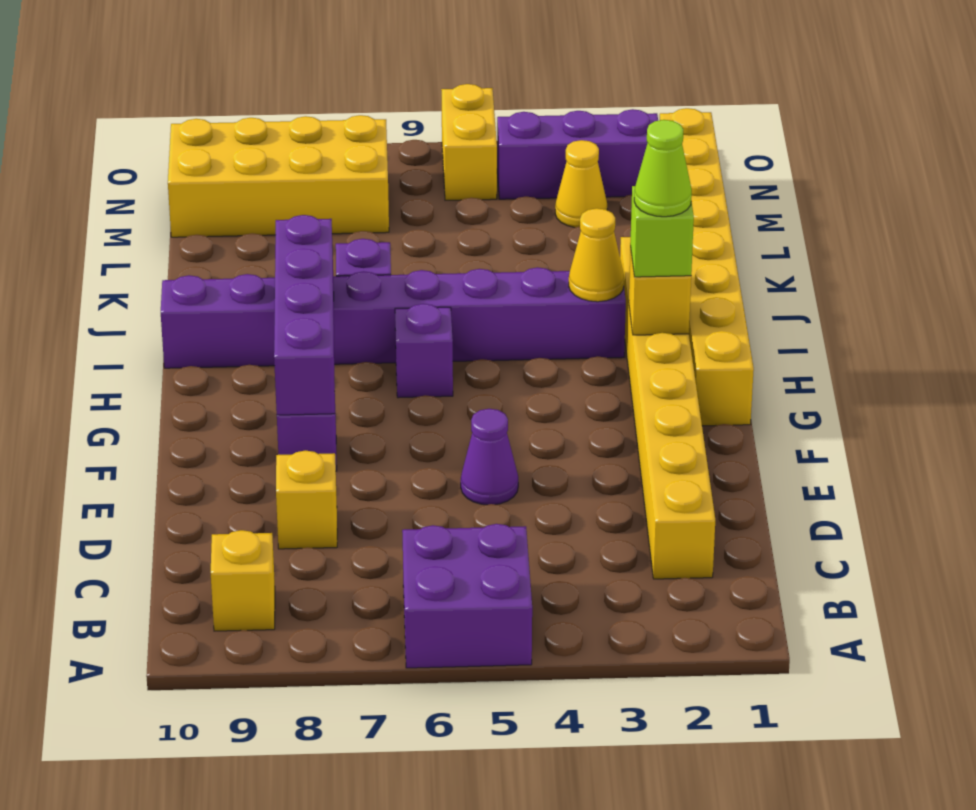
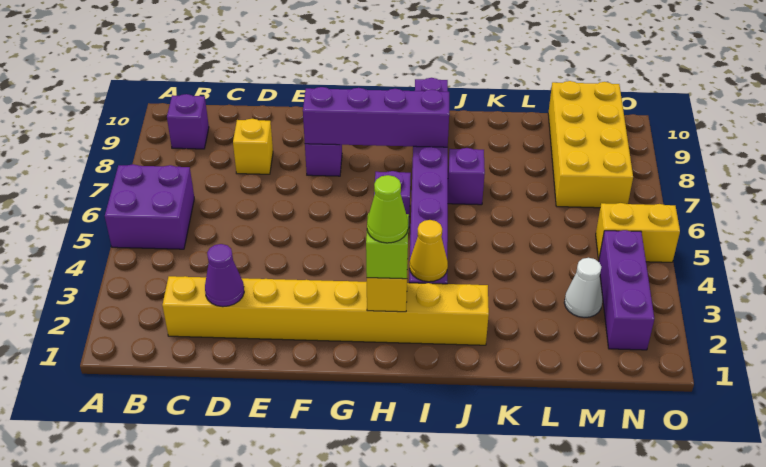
yellow 1x1 brick [211,530,275,631] -> purple 1x1 brick [167,94,209,149]
purple 1x1 cone [461,409,518,505] -> purple 1x1 cone moved to [205,244,244,307]
yellow 1x8 brick [660,108,754,426] -> none
yellow 1x1 cone [555,140,607,228] -> white 1x1 cone [564,258,603,318]

